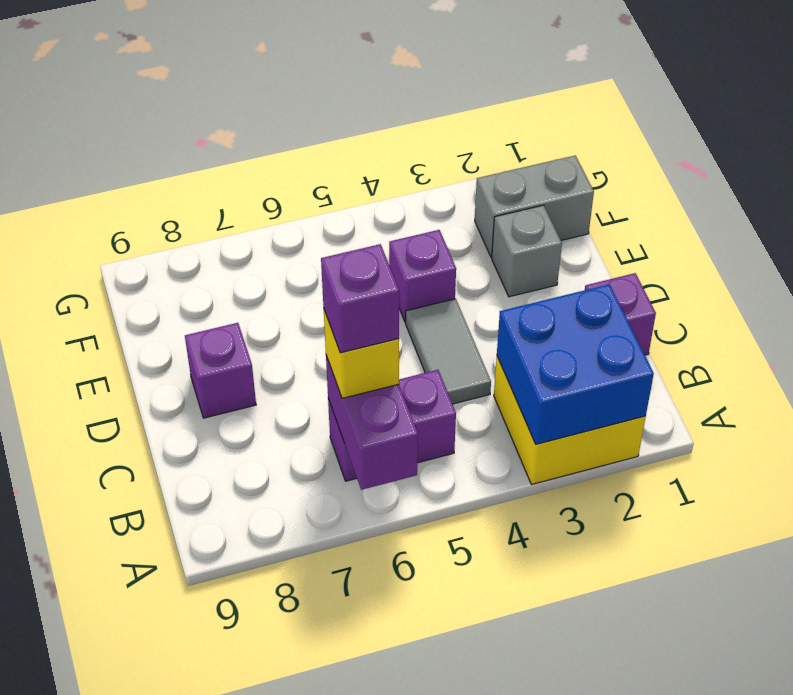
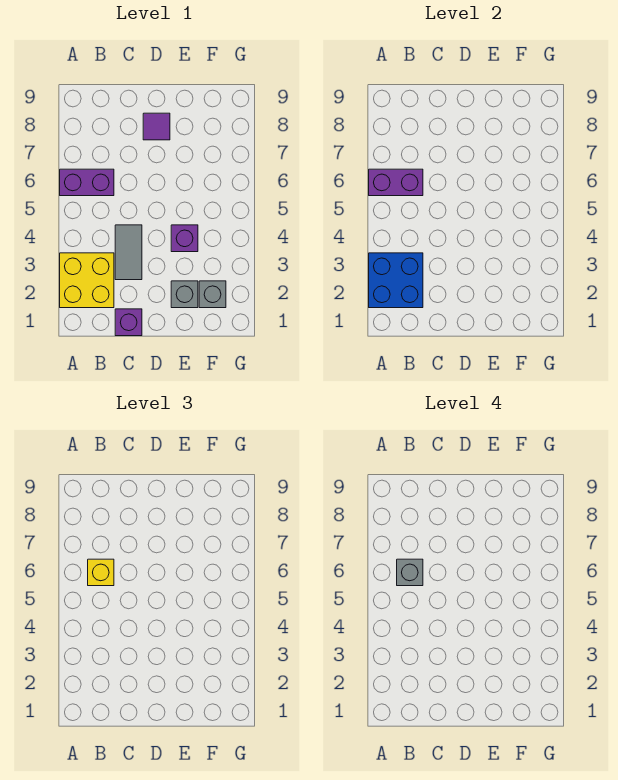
purple 1x2 brick [328,370,456,481] -> purple 1x2 brick turned to [60,169,114,196]
purple 1x1 brick [321,244,399,353] -> grey 1x1 brick [397,559,423,586]
grey 1x2 tile [406,299,491,404] -> grey 1x2 tile turned to [115,225,142,280]
purple 1x1 brick [185,323,256,418] -> purple 1x1 tile [143,113,170,140]
grey 1x2 brick [475,155,594,257] -> grey 1x1 brick [199,281,226,308]

